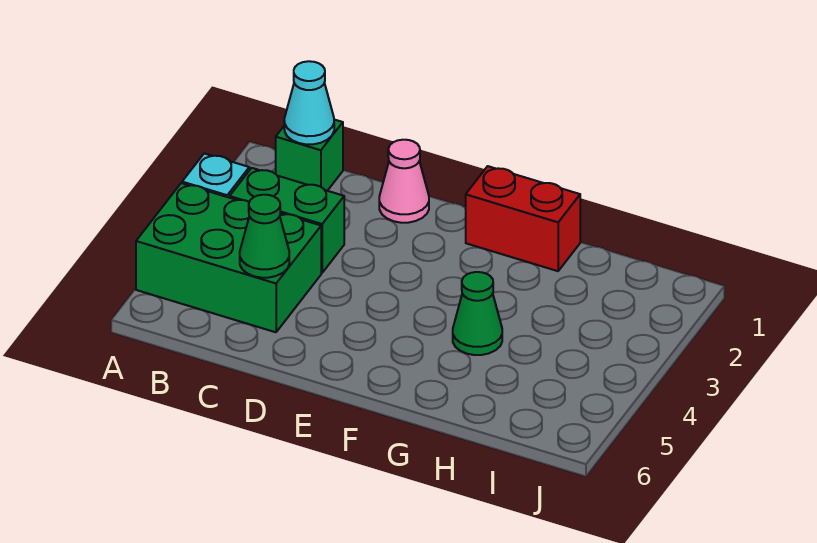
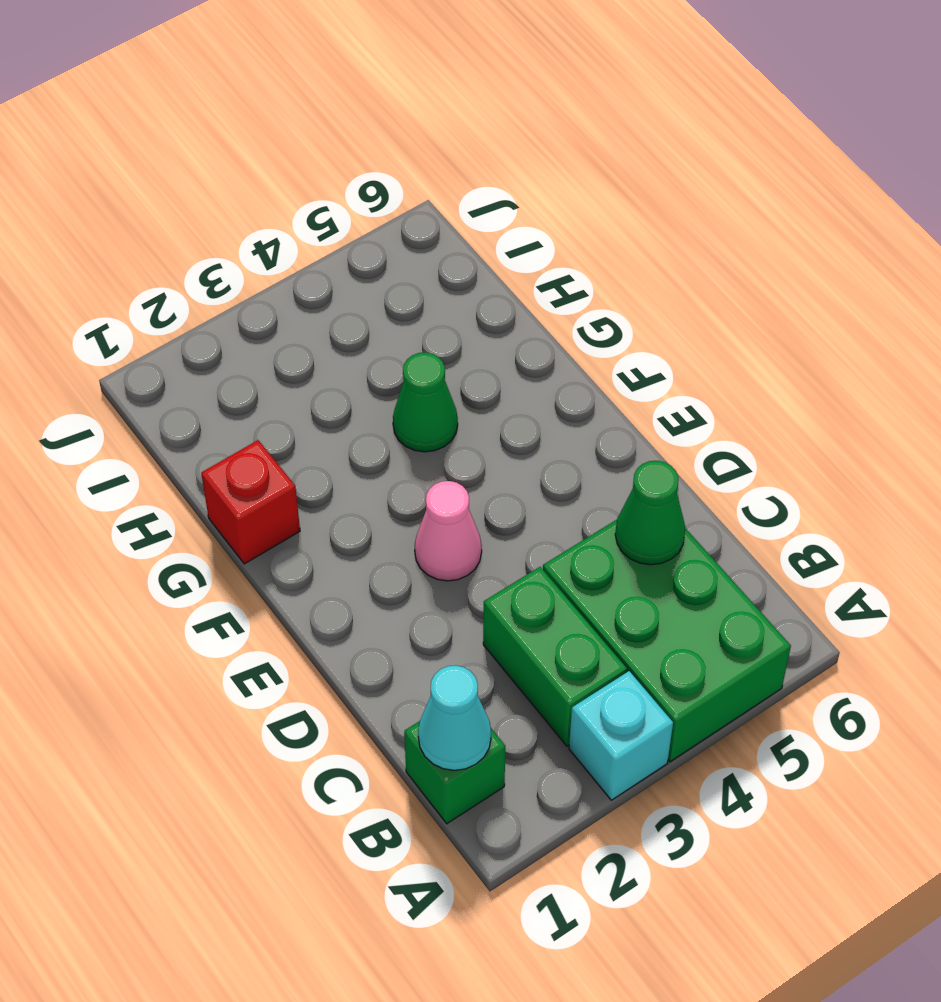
pink 1x1 cone [379,140,429,223] -> pink 1x1 cone moved to [415,481,482,581]
red 1x2 brick [466,166,580,271] -> red 1x1 brick [201,440,300,564]

